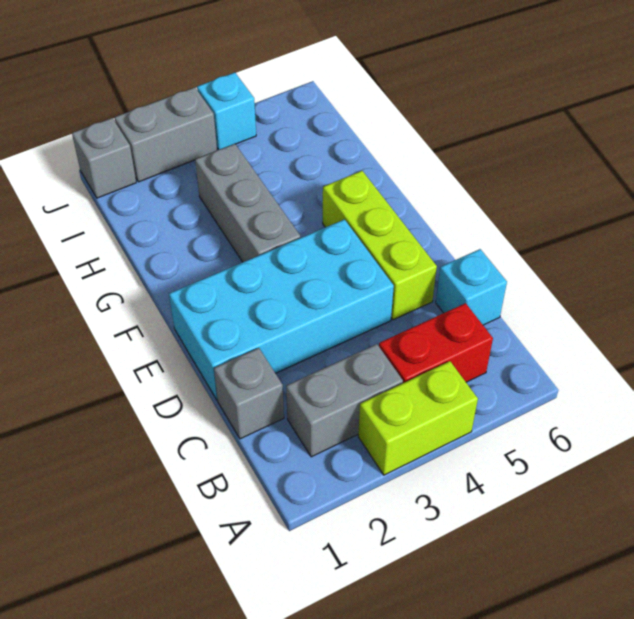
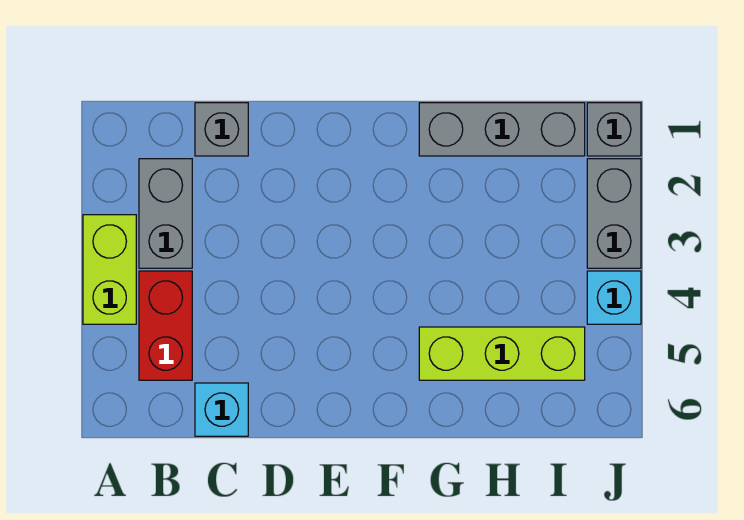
cyan 2x4 brick [169,219,394,400] -> none
lime 1x3 brick [323,171,437,320] -> lime 1x3 brick moved to [419,327,585,380]
grey 1x3 brick [195,144,300,262] -> grey 1x3 brick moved to [419,103,585,156]

